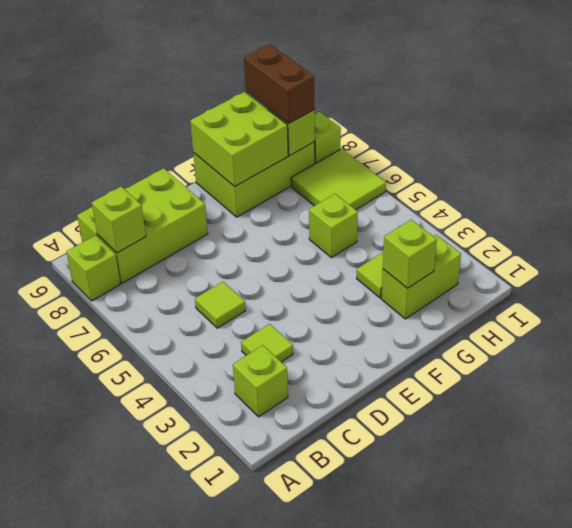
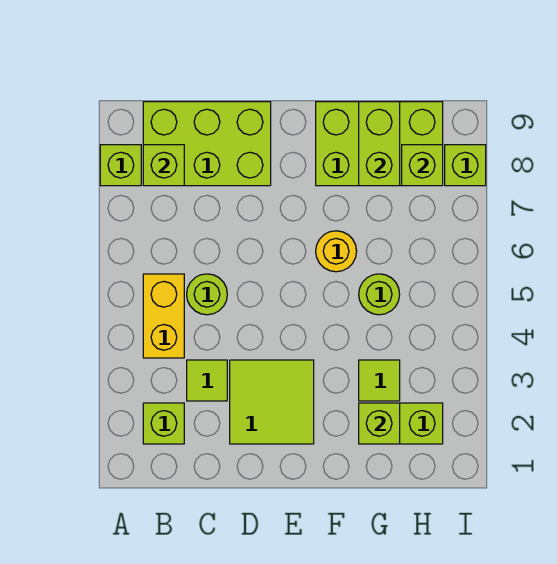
none -> yellow 1x2 brick [143,274,184,358]
lime 1x1 tile [195,282,245,328] -> lime 1x1 round brick [187,274,227,315]
none -> yellow 1x1 round brick [316,231,357,272]
lime 2x2 brick [190,92,288,186] -> lime 1x2 brick [359,102,400,186]
lime 1x1 brick [309,194,358,258] -> lime 1x1 round brick [359,274,400,315]
lime 2x2 tile [291,149,386,210] -> lime 2x2 tile moved to [230,360,314,444]
brown 1x2 brick [244,44,315,123] -> none

